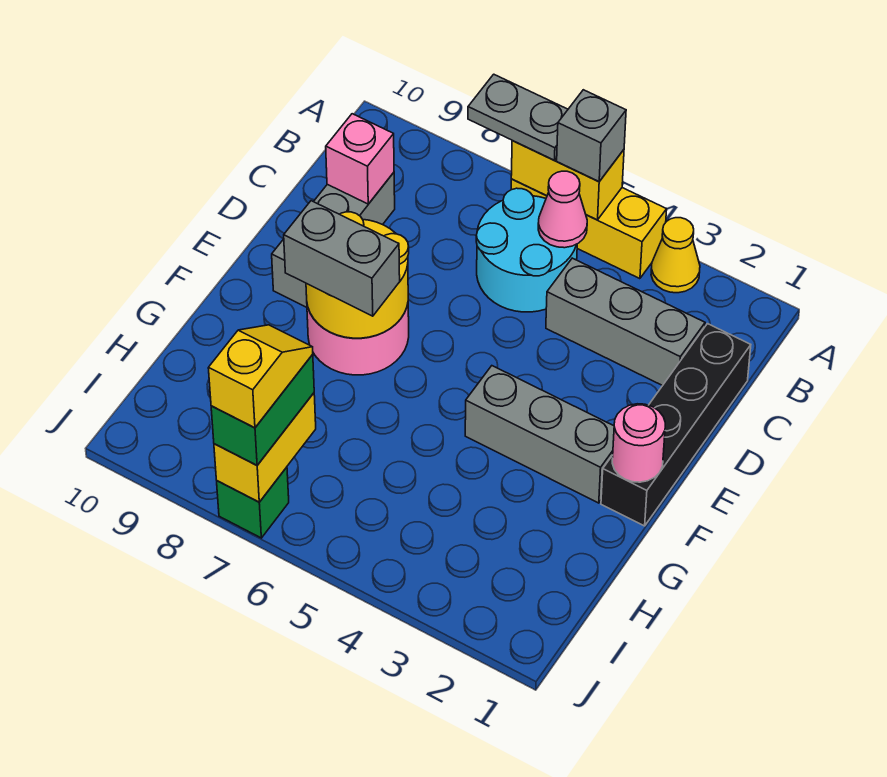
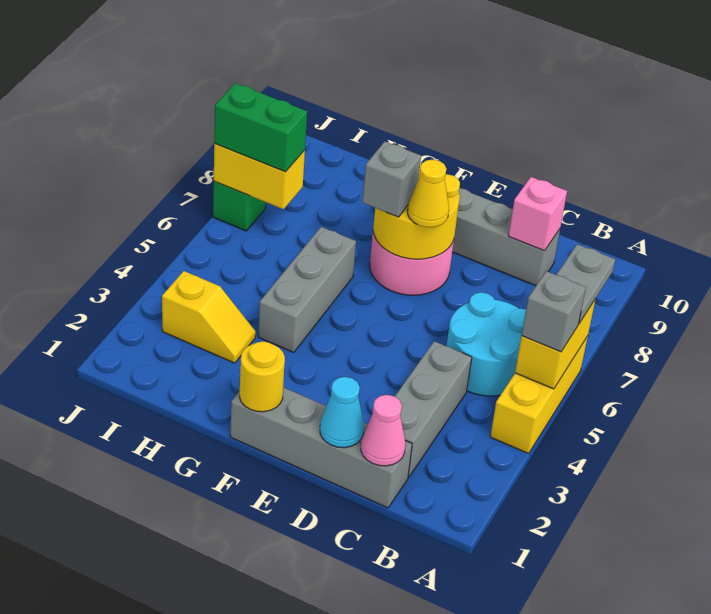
yellow 1x1 cone [651,218,700,293] -> yellow 1x1 cone moved to [408,159,449,227]
pink 1x1 cone [538,171,587,248] -> pink 1x1 cone moved to [361,395,405,466]
black 1x4 brick [601,324,751,526] -> grey 1x4 brick [230,387,412,508]
none -> cyan 1x1 cone [320,377,364,448]
pink 1x1 round brick [612,404,665,482] -> yellow 1x1 round brick [240,341,285,412]
grey 1x3 brick [465,366,614,503] -> grey 1x3 brick moved to [258,227,356,353]
grey 1x2 brick [284,201,400,316] -> grey 1x1 brick [362,141,421,217]
yellow 1x2 slope [208,325,313,428] -> yellow 1x2 slope moved to [162,271,256,363]

